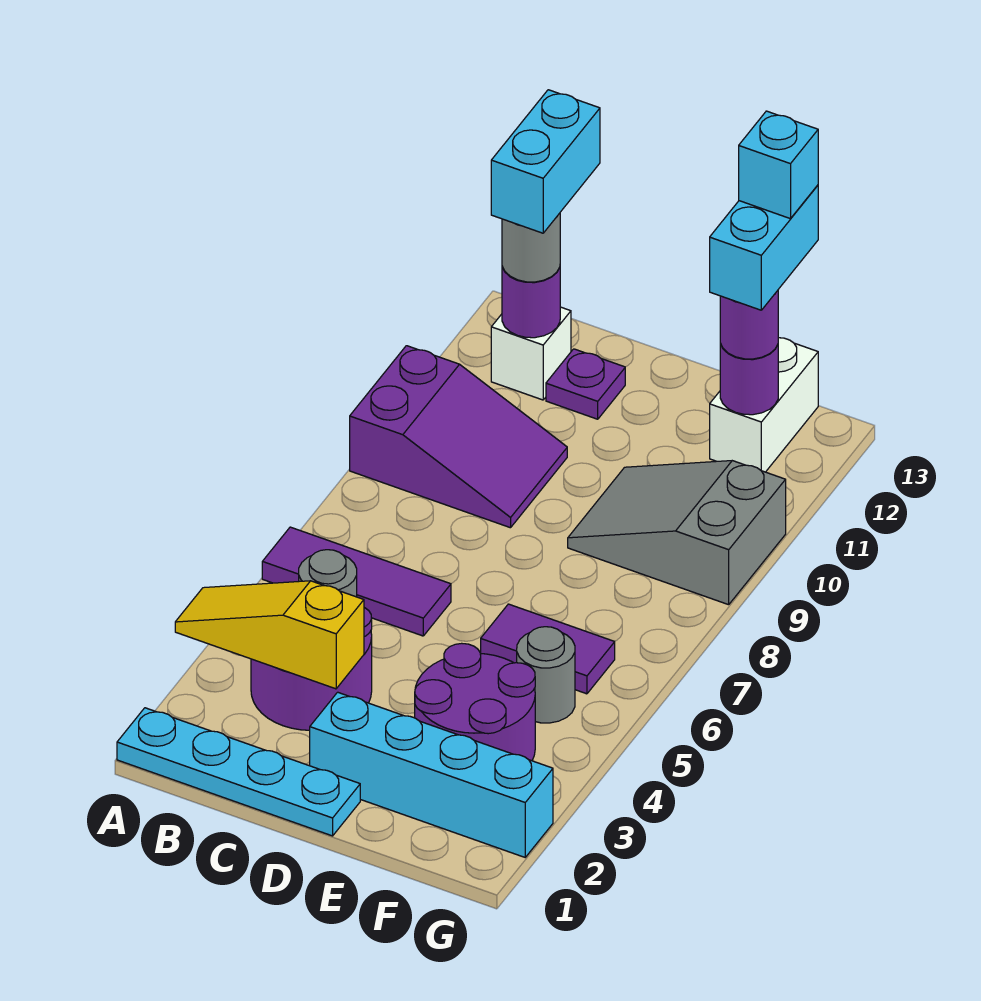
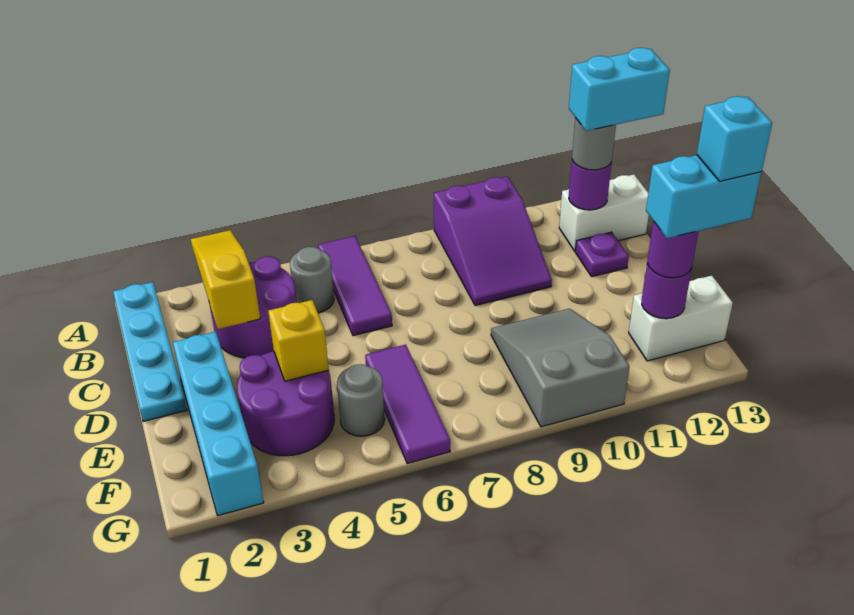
white 1x1 brick [491,307,571,400] -> white 1x2 brick [559,175,649,251]
none -> yellow 1x1 brick [268,300,329,381]
purple 1x2 tile [481,604,615,694] -> purple 1x3 tile [365,345,450,464]

